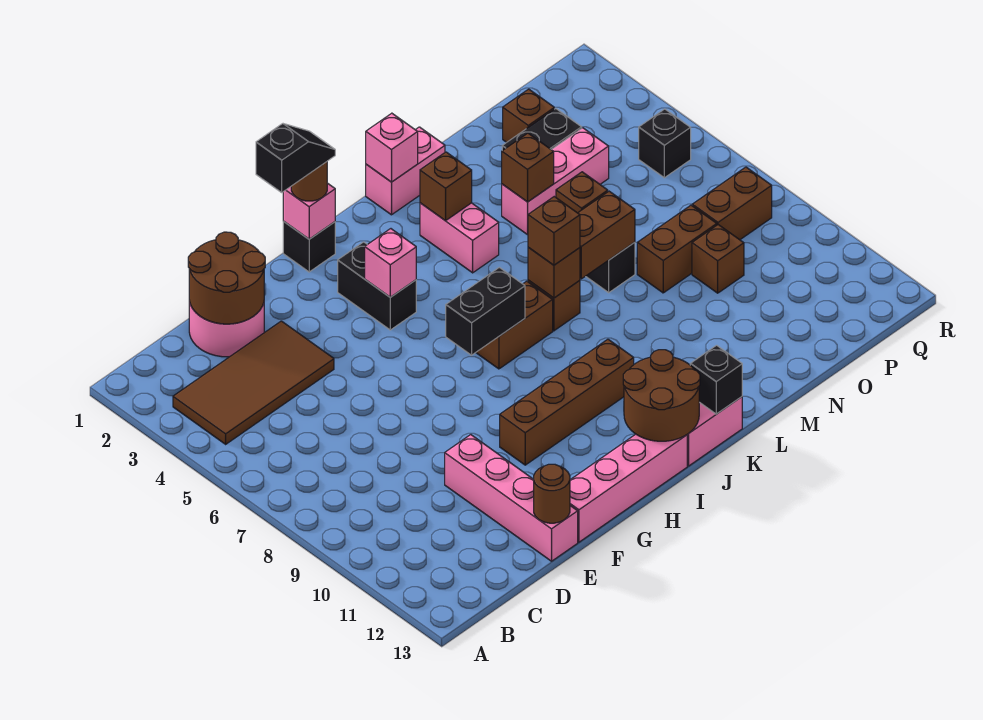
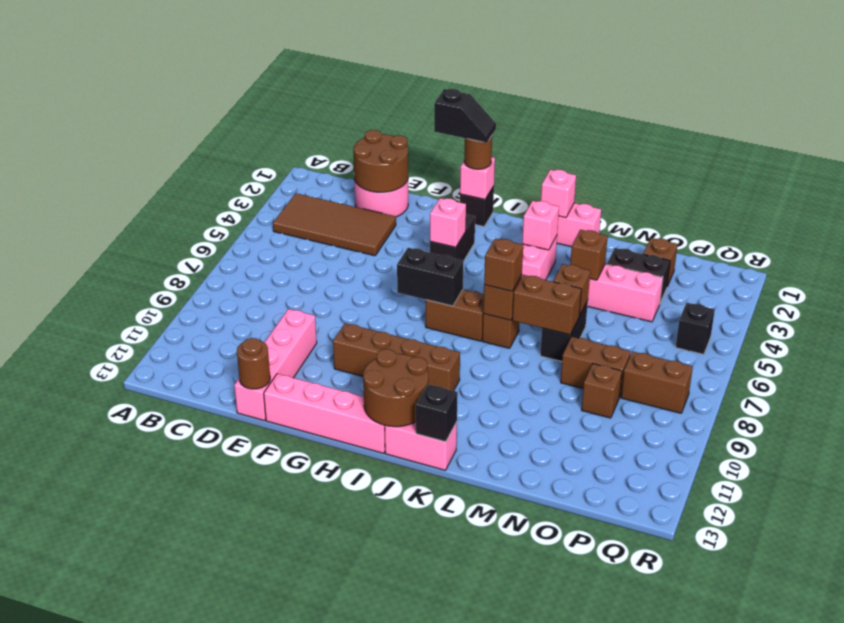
brown 1x1 brick [420,152,472,221] -> pink 1x1 brick [522,201,559,250]

